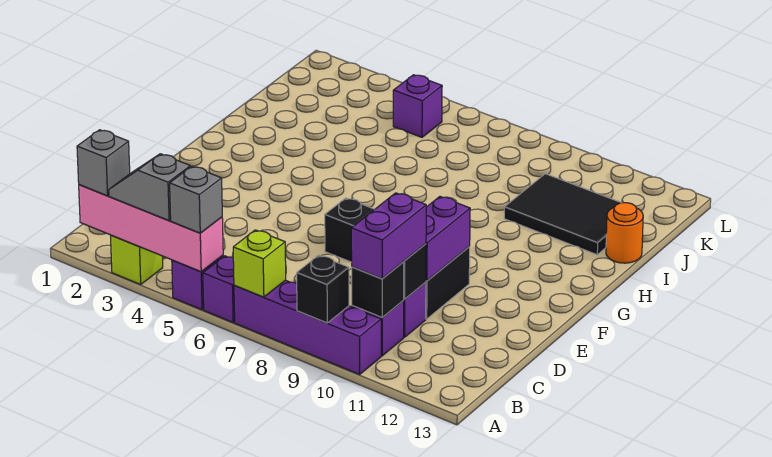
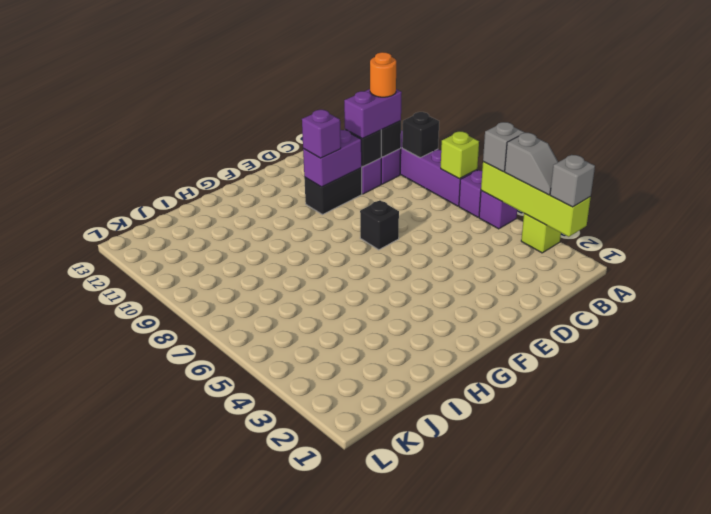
pink 1x4 brick [79,185,223,272] -> lime 1x4 brick [481,162,591,237]
black 2x3 tile [504,174,621,255] -> none
orange 1x1 round brick [606,203,643,263] -> orange 1x1 round brick moved to [370,52,396,97]
purple 1x1 brick [393,75,442,137] -> purple 1x1 brick moved to [302,110,341,158]

